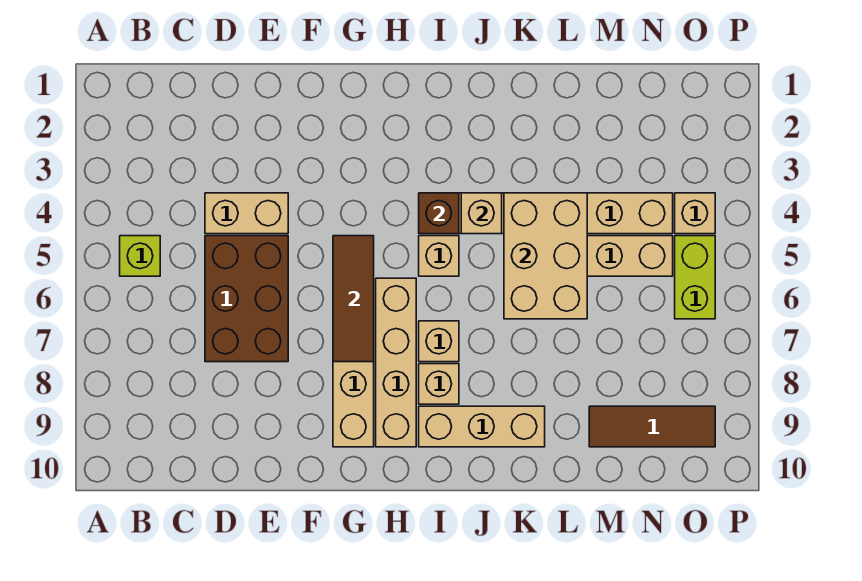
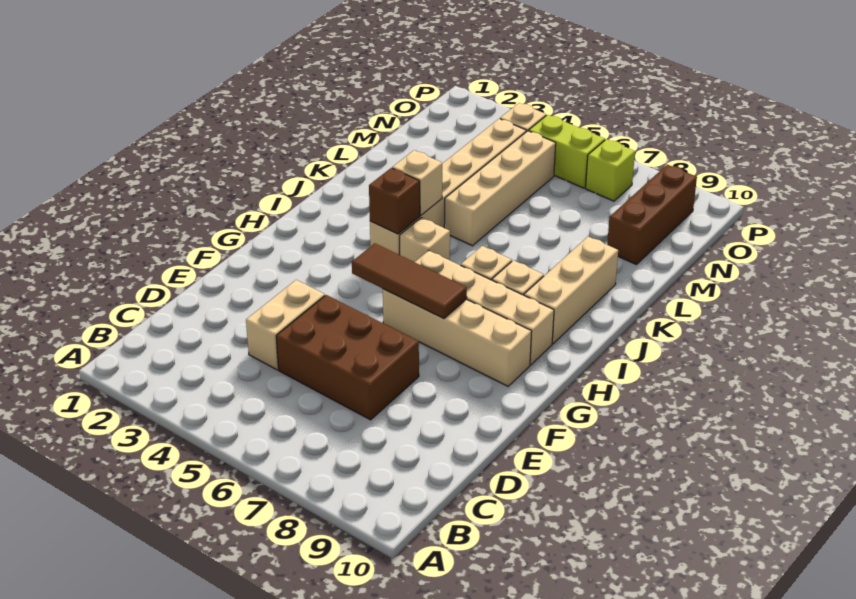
lime 1x1 brick [120,236,160,276] -> lime 1x1 brick moved to [586,139,635,201]
tan 2x3 brick [504,193,587,319] -> none
brown 1x3 tile [589,406,715,447] -> brown 1x3 brick [607,165,697,265]

